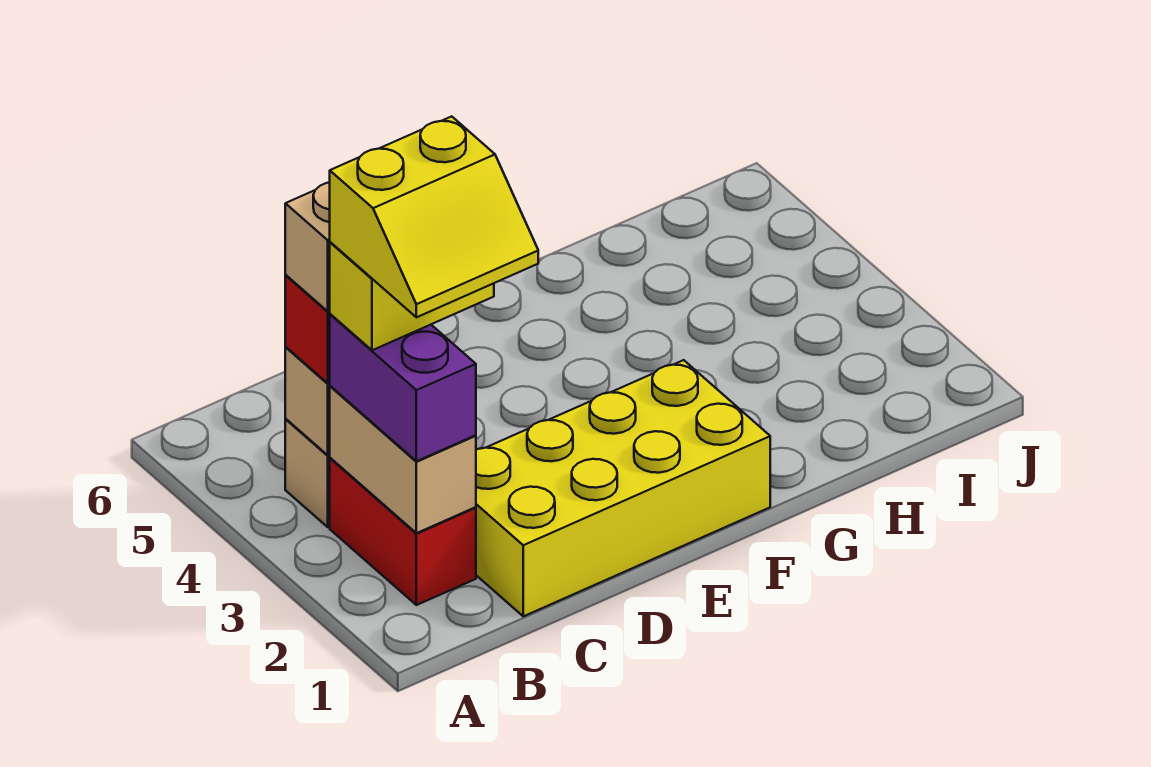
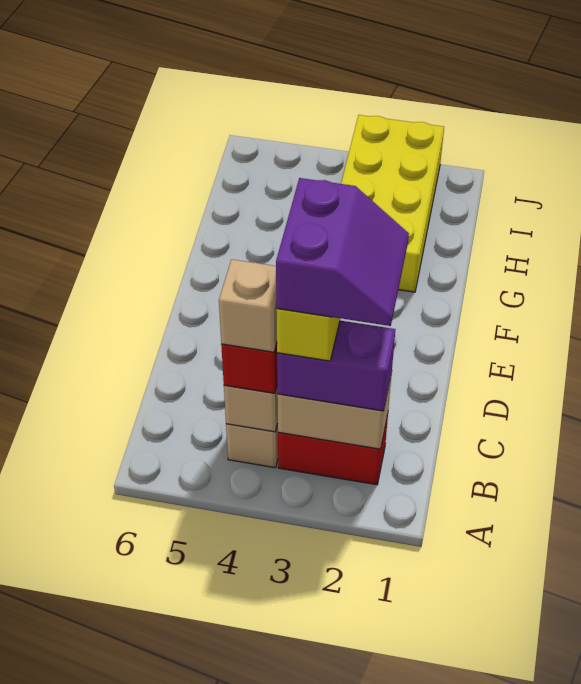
yellow 2x2 slope [330,116,538,317] -> purple 2x2 slope [276,178,409,326]
yellow 2x4 brick [476,360,770,616] -> yellow 2x4 brick moved to [341,115,444,292]

